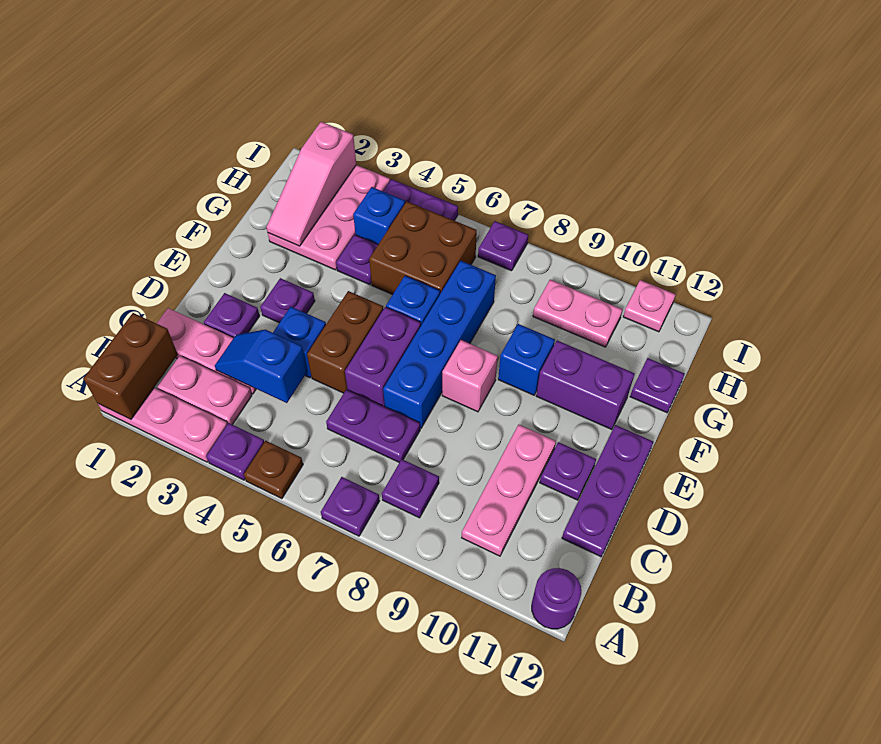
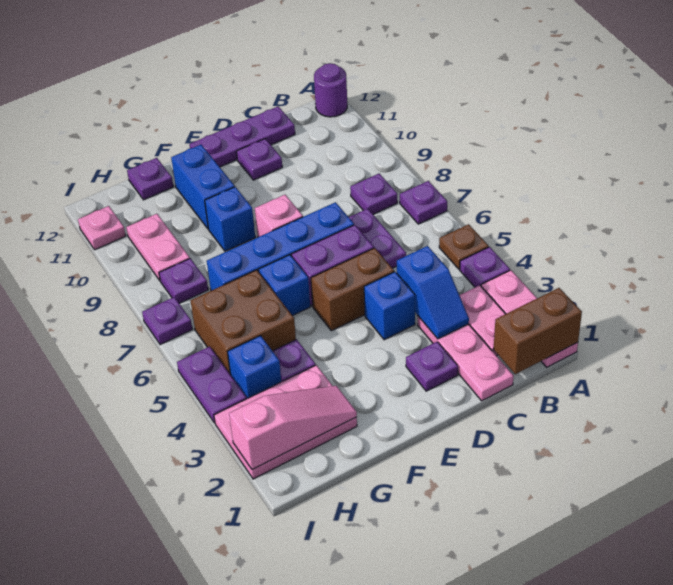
pink 1x3 plate [462,425,556,556] -> none
purple 1x1 plate [260,278,315,323] -> purple 1x1 plate moved to [159,258,208,303]
purple 1x2 brick [536,341,635,430] -> blue 1x2 brick [171,145,235,229]

